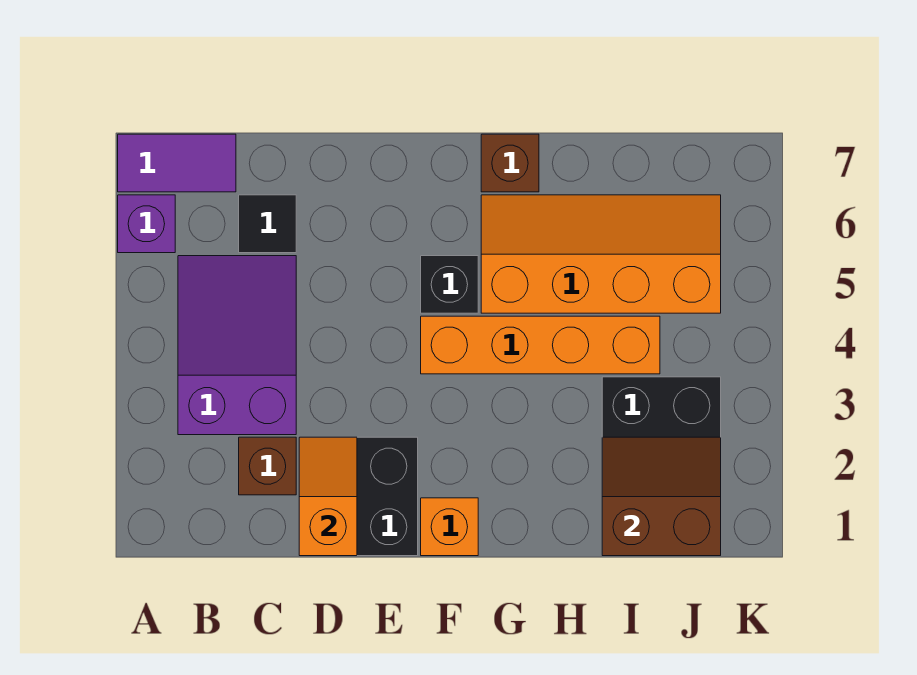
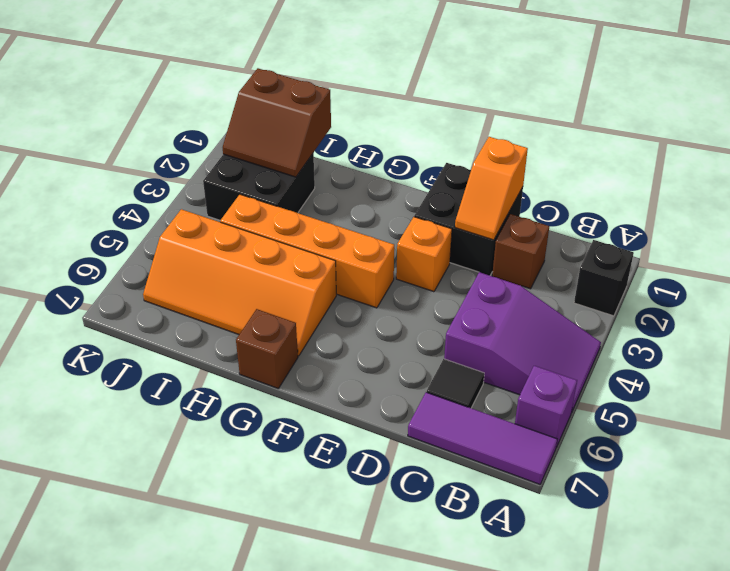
purple 1x2 tile [118,134,236,192] -> purple 1x3 tile [408,392,557,484]
purple 2x3 slope [178,256,296,435] -> purple 2x3 slope turned to [444,272,601,413]
orange 1x1 brick [421,498,478,556] -> orange 1x1 brick moved to [396,217,452,292]
black 1x1 brick [421,256,478,313] -> black 1x1 brick moved to [574,240,634,316]

